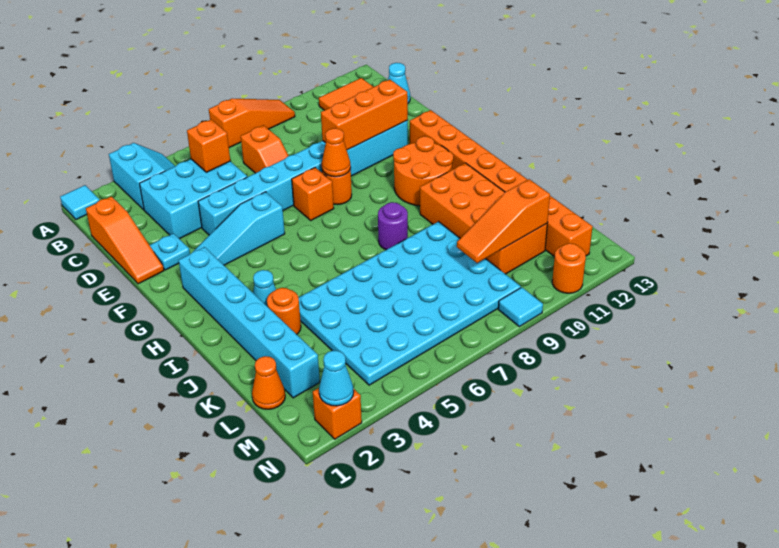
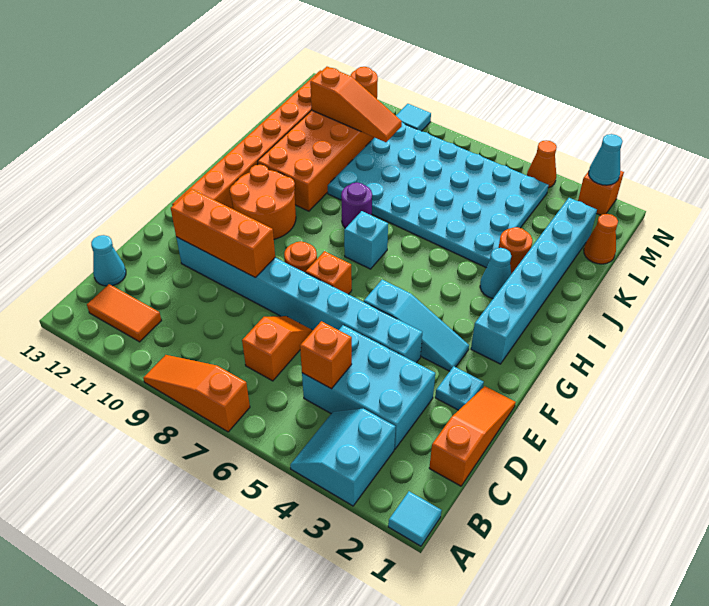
orange 1x1 cone [322,128,351,177] -> orange 1x1 cone moved to [527,140,557,188]
none -> cyan 1x1 brick [344,211,388,269]

